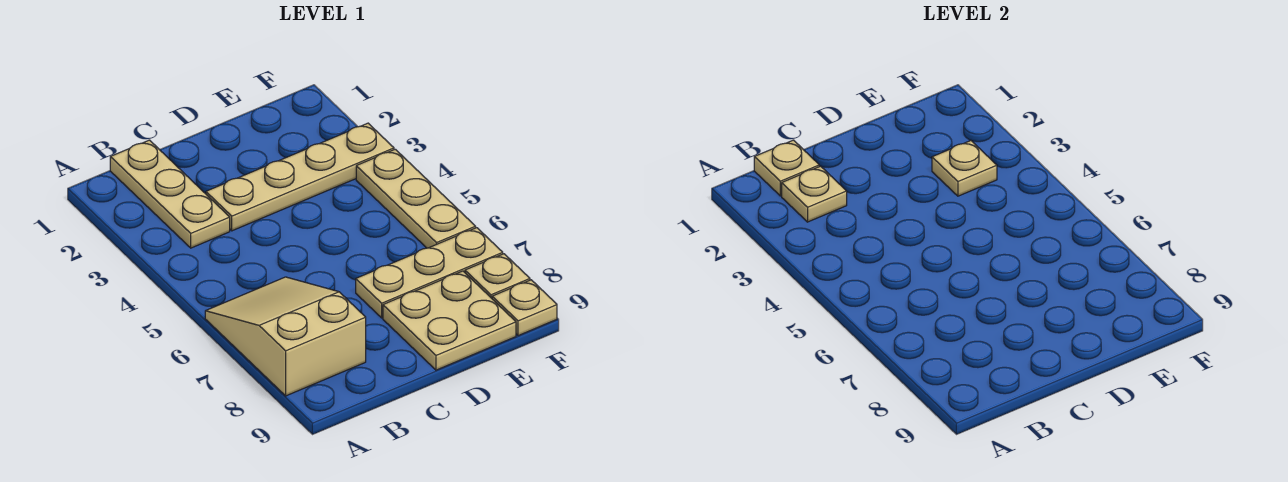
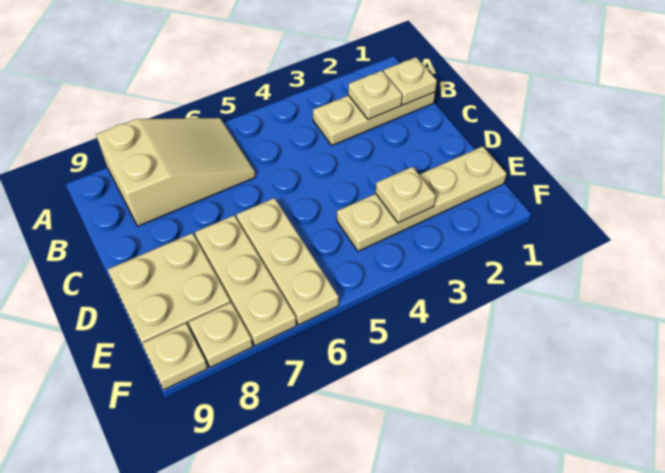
tan 1x4 plate [206,123,394,231] -> tan 1x4 plate turned to [337,146,507,251]
tan 1x3 plate [356,149,476,248] -> tan 1x3 plate turned to [236,198,339,325]

